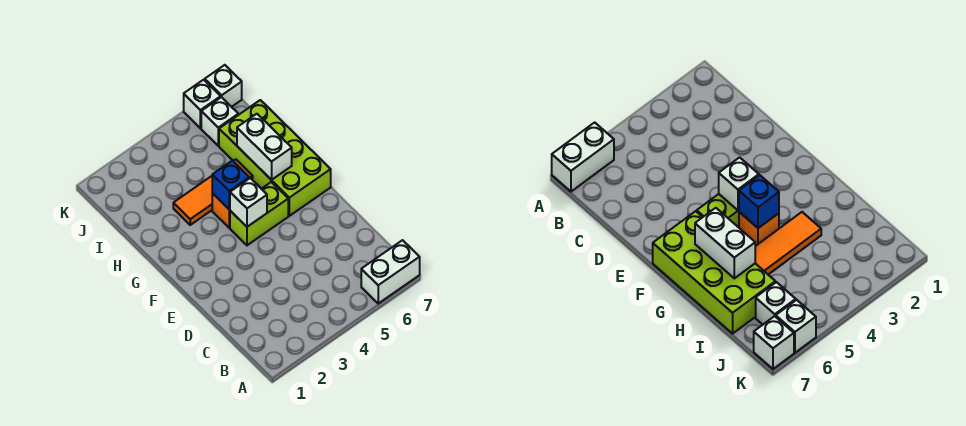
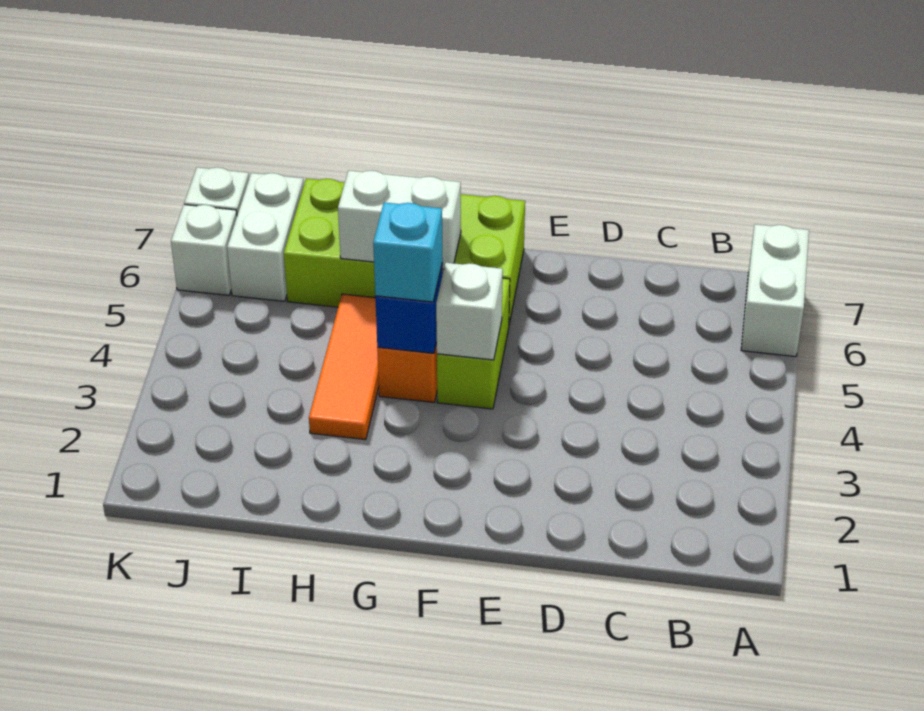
none -> cyan 1x1 brick [373,202,443,302]
white 1x1 brick [201,97,238,146] -> white 1x2 brick [227,173,304,301]

